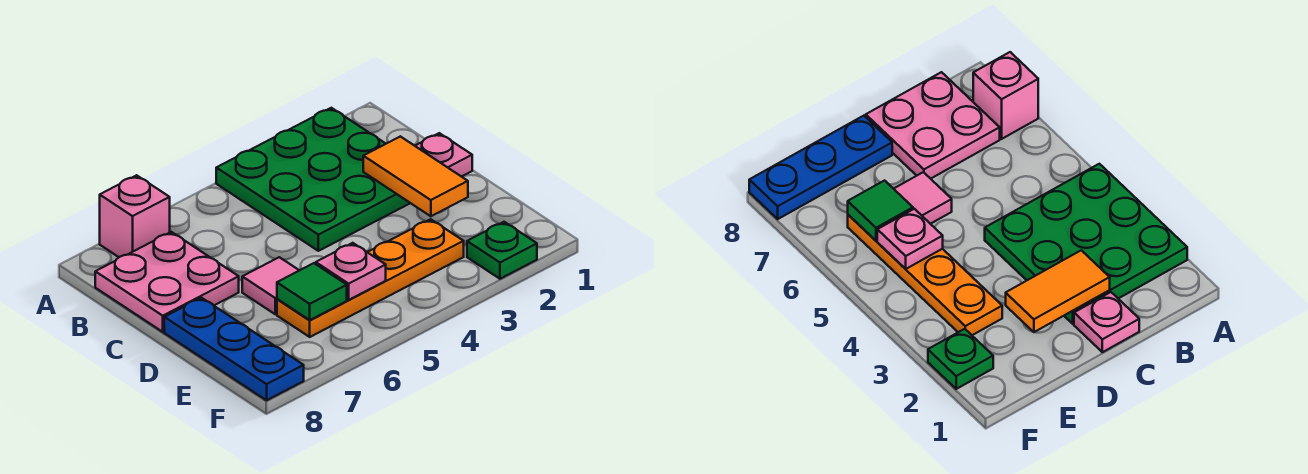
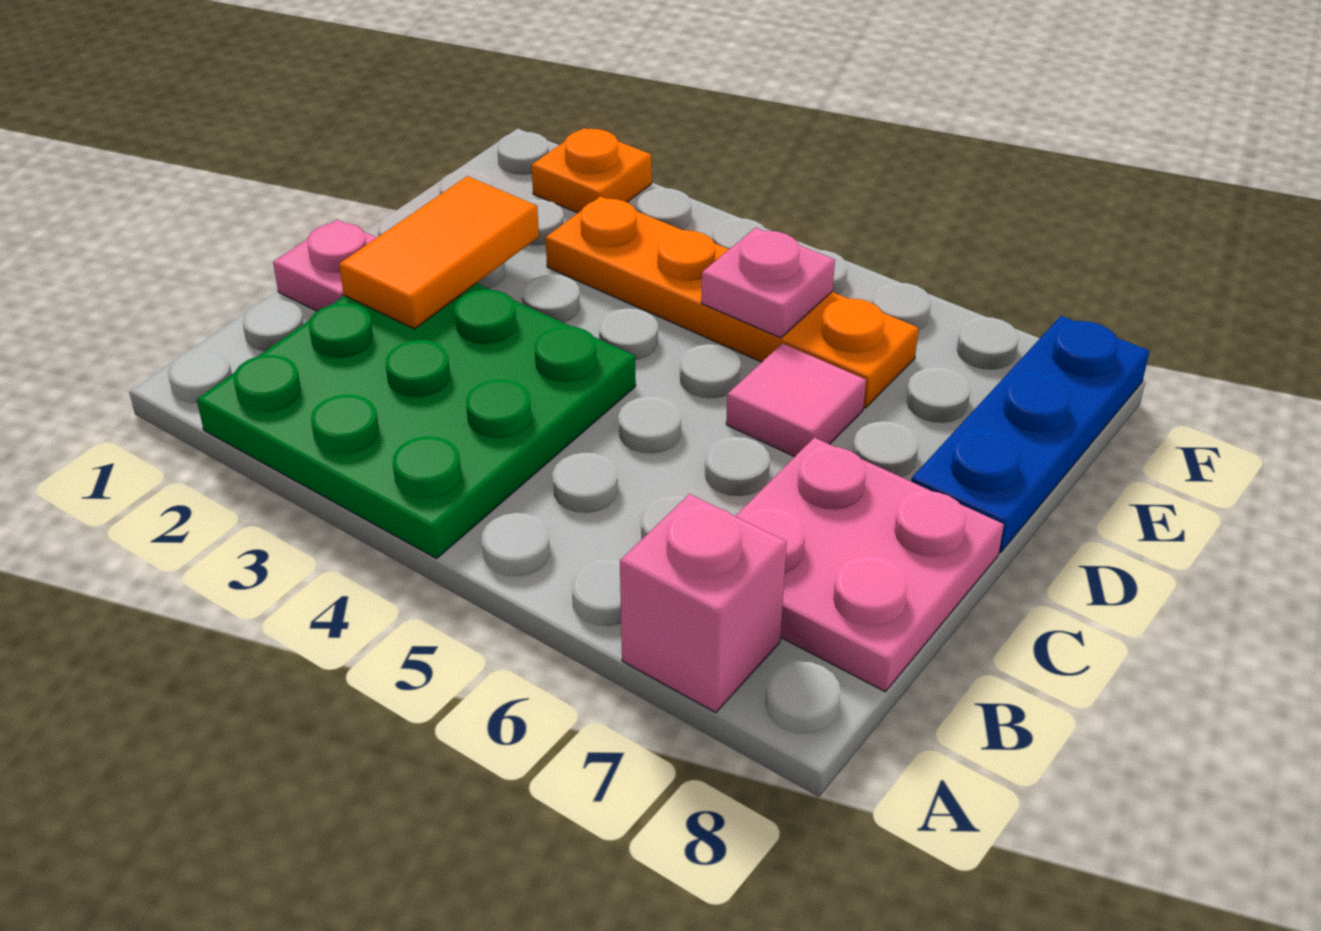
green 1x1 tile [277,263,347,320] -> none
green 1x1 plate [467,222,537,279] -> orange 1x1 plate [532,128,652,213]

